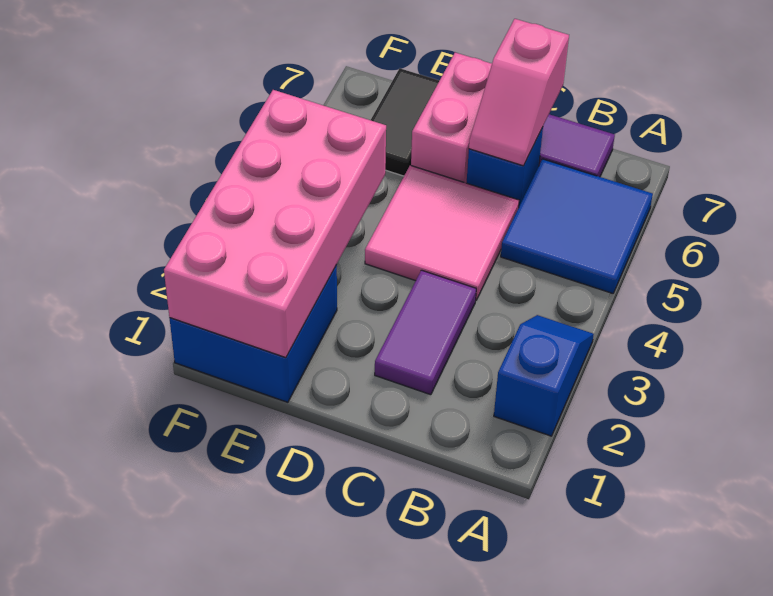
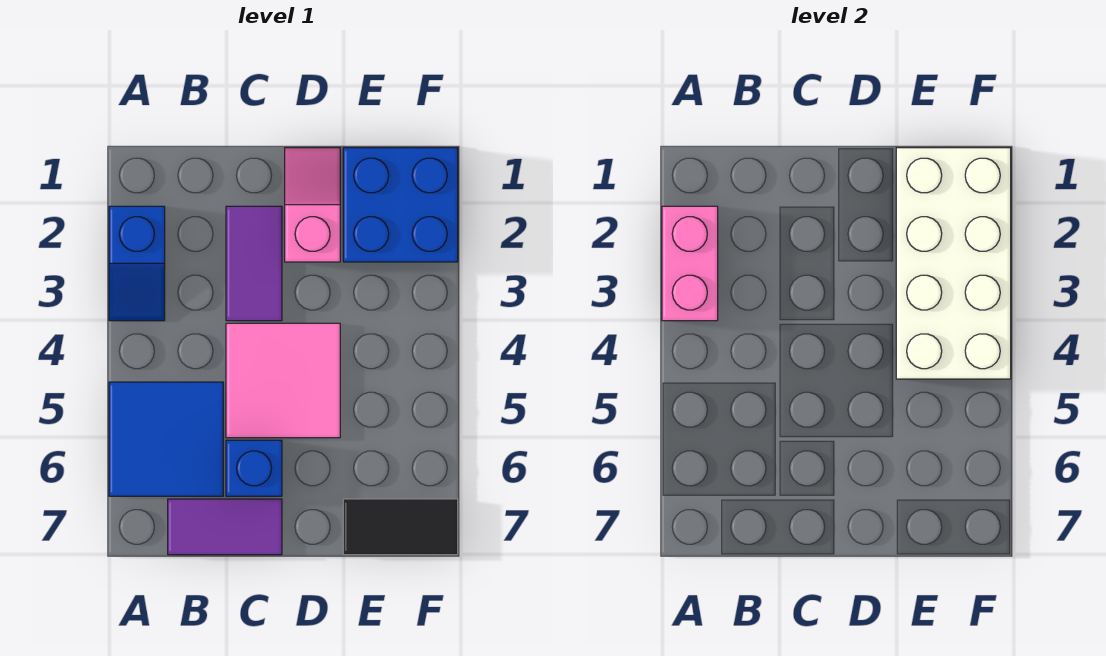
pink 1x2 slope [469,19,569,166] -> pink 1x2 slope moved to [285,148,340,262]
pink 1x2 brick [411,53,492,183] -> pink 1x2 brick moved to [662,206,718,321]
pink 2x4 brick [164,90,386,358] -> white 2x4 brick [896,148,1011,379]
black 1x2 tile [371,68,439,176] -> black 1x2 tile turned to [343,499,458,555]

